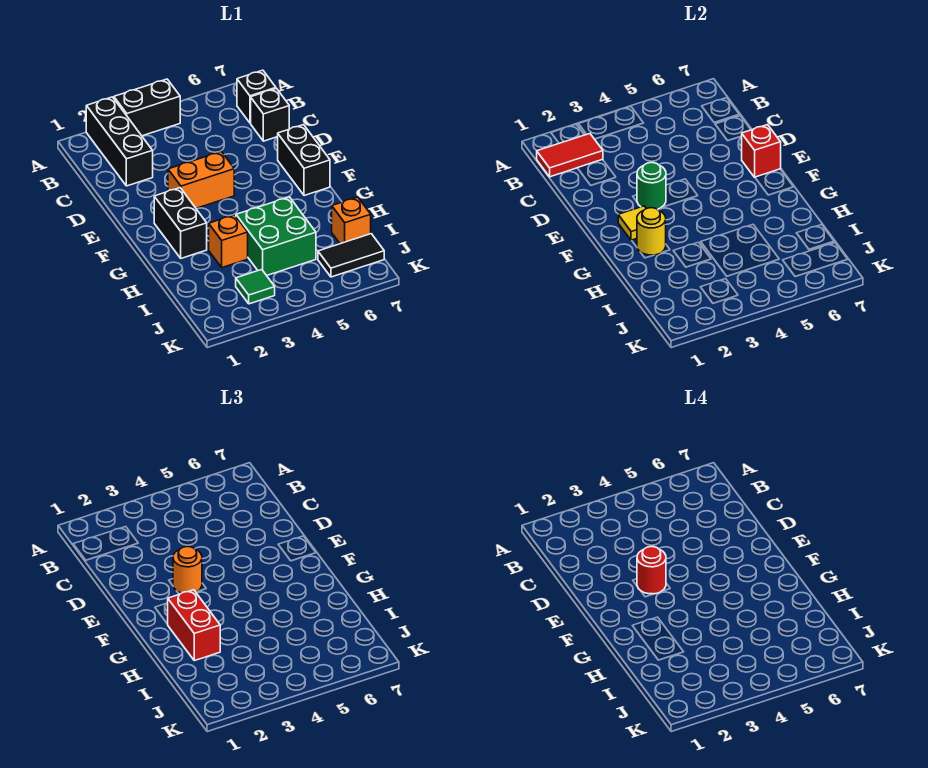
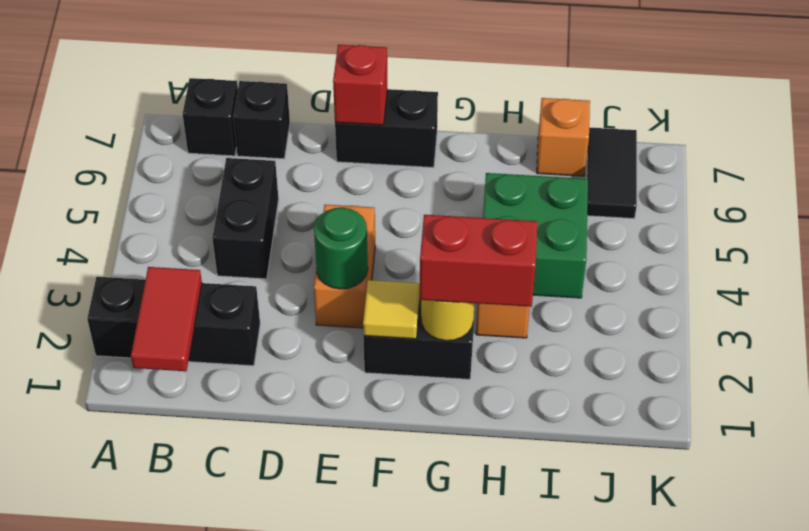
black 1x2 brick [114,79,180,136] -> black 1x2 brick moved to [212,158,279,279]
orange 1x1 round brick [173,547,202,593] -> none
red 1x1 round brick [637,547,666,594] -> none
green 1x1 tile [236,270,275,304] -> none

